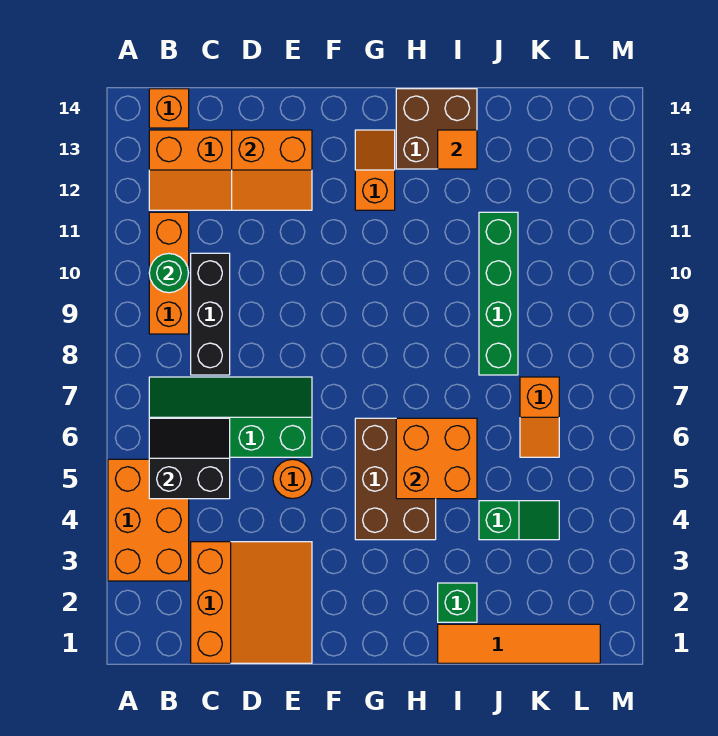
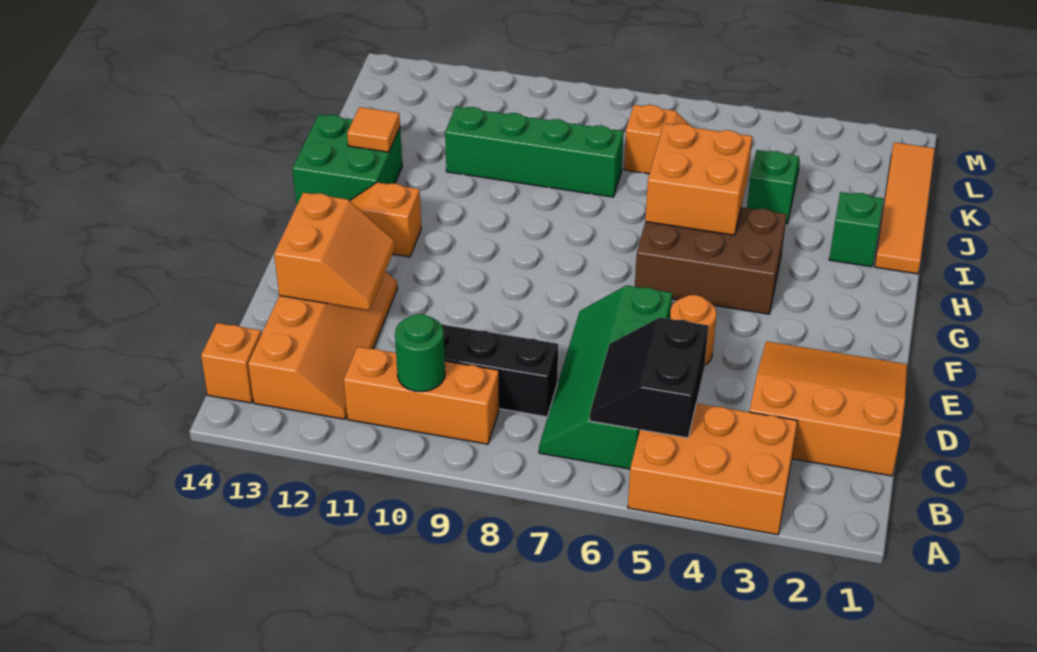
brown 2x2 brick [396,89,477,169] -> green 2x2 brick [292,115,402,206]

